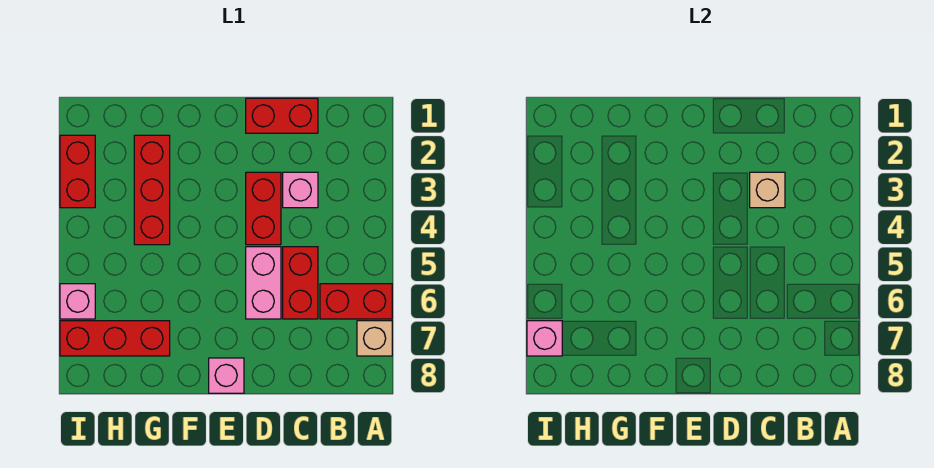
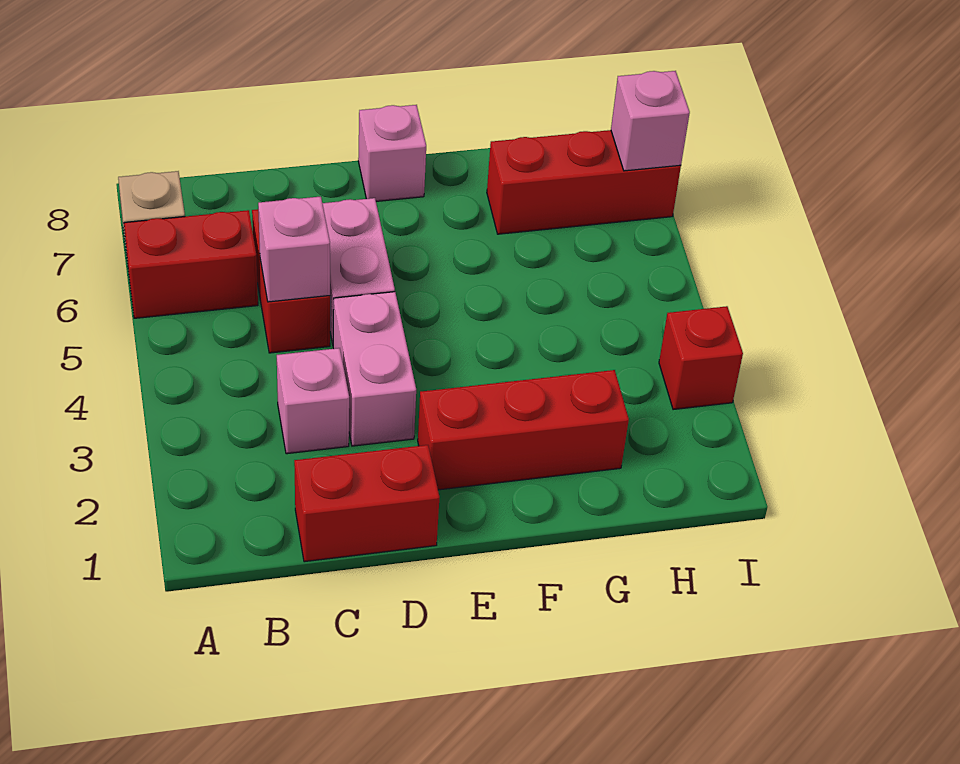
tan 1x1 brick [750,172,785,208] -> none
red 1x2 brick [246,172,281,245] -> pink 1x2 brick [333,292,416,446]
red 1x3 brick [134,135,170,245] -> red 1x3 brick turned to [418,370,629,490]
red 1x2 brick [60,135,95,208] -> red 1x1 brick [659,306,743,410]
pink 1x1 brick [60,284,95,319] -> pink 1x1 brick moved to [258,196,330,302]

